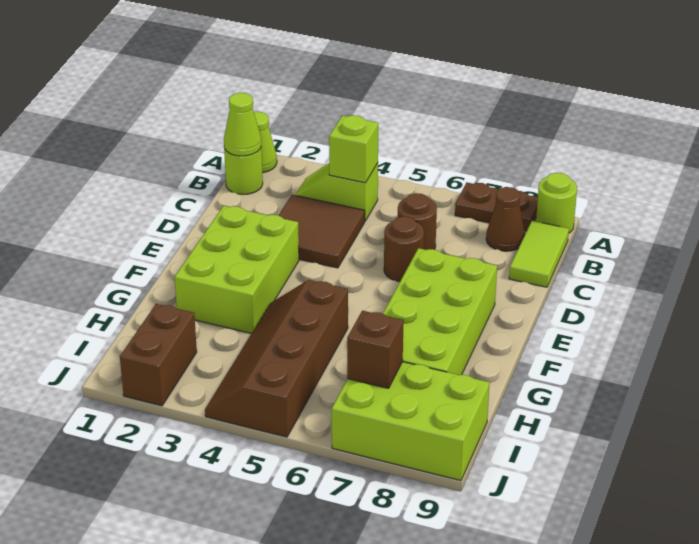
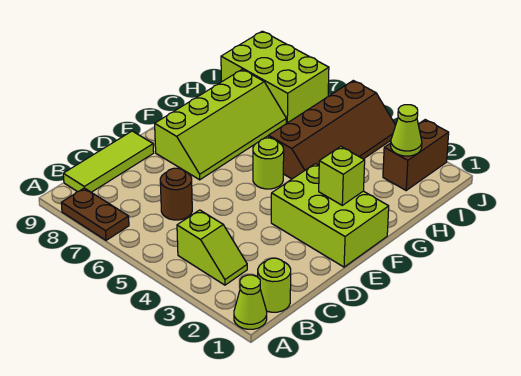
lime 1x1 round brick [536,173,577,233] -> lime 1x1 round brick moved to [253,138,284,189]
lime 1x1 cone [224,93,261,156] -> lime 1x1 cone moved to [391,105,422,156]
lime 1x1 brick [329,115,378,183] -> lime 1x1 brick moved to [319,146,365,205]
brown 1x1 cone [486,187,525,251] -> none
lime 1x2 tile [509,221,569,287] -> lime 1x3 tile [63,131,154,192]
brown 2x2 tile [278,195,365,268] -> none
brown 1x1 round brick [384,217,424,282] -> none
lime 2x3 brick [175,206,299,333] -> lime 2x3 brick turned to [271,164,389,267]
lime 2x4 brick [383,248,497,375] -> lime 2x4 slope [155,69,286,180]
brown 1x1 brick [347,311,404,388] -> none

